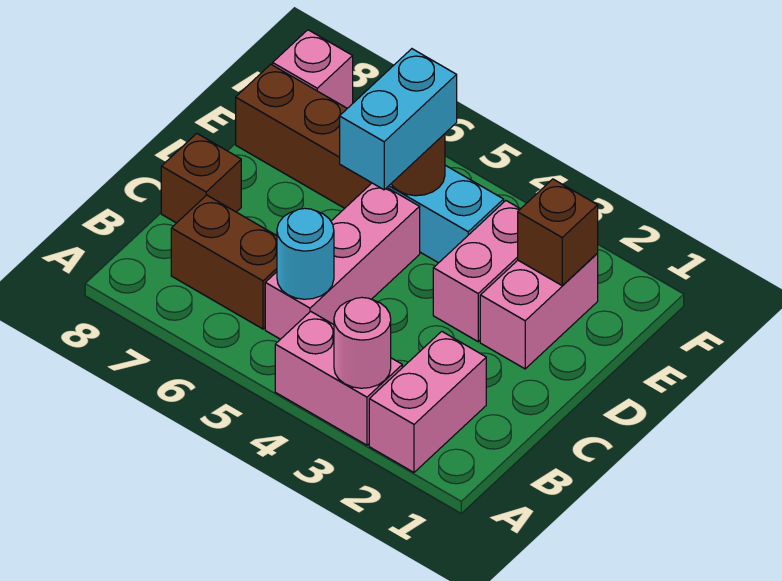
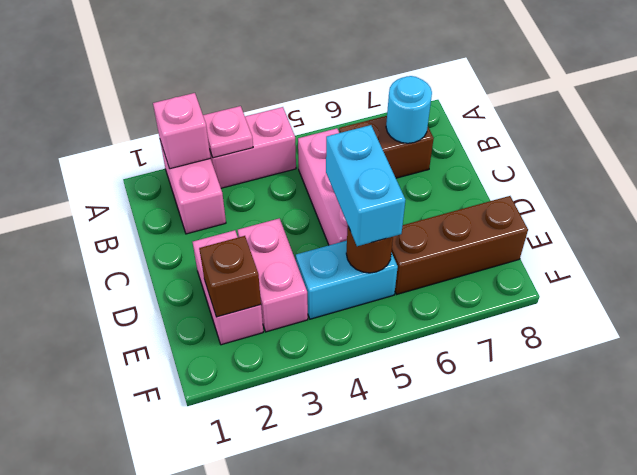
pink 1x1 round brick [334,297,391,388] -> pink 1x1 plate [203,106,253,158]
cyan 1x1 round brick [277,208,334,299] -> cyan 1x1 round brick moved to [386,76,432,143]
brown 1x1 brick [161,133,241,223] -> none
pink 1x1 brick [273,30,353,108] -> pink 1x1 brick moved to [153,93,210,169]

